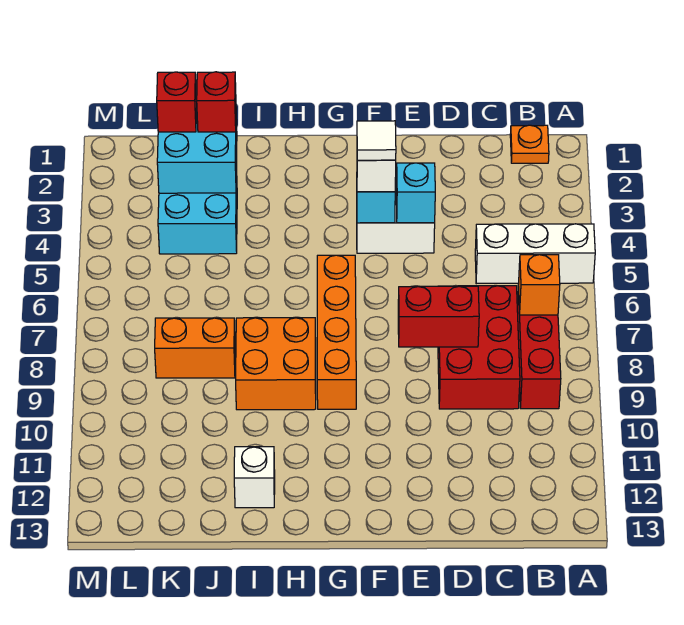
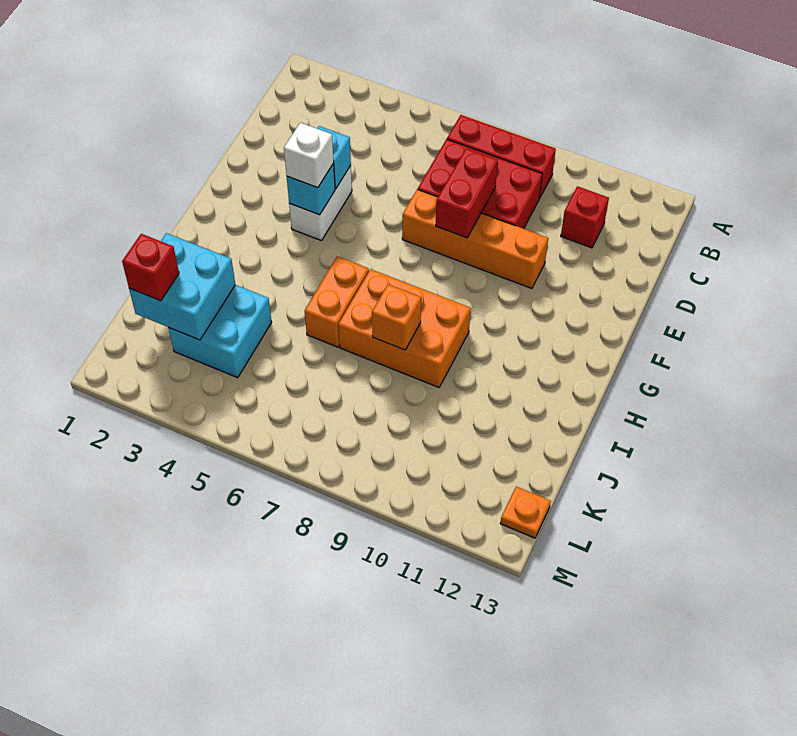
white 1x3 brick [475,224,595,284] -> none
orange 1x1 plate [510,125,549,163] -> orange 1x1 plate moved to [500,487,551,538]
orange 1x1 brick [518,255,560,315] -> orange 1x1 brick moved to [372,284,421,350]
white 1x1 tile [357,121,396,160] -> none
orange 1x4 brick [317,255,356,409] -> orange 1x4 brick moved to [402,189,548,289]
orange 2x2 brick [236,318,316,410] -> orange 2x3 brick [338,269,471,387]
white 1x1 brick [234,447,275,508] -> none
red 1x1 brick [197,72,236,132] -> red 1x1 brick moved to [561,186,609,248]
orange 1x2 brick [155,318,235,378] -> orange 1x2 brick moved to [305,256,369,347]

